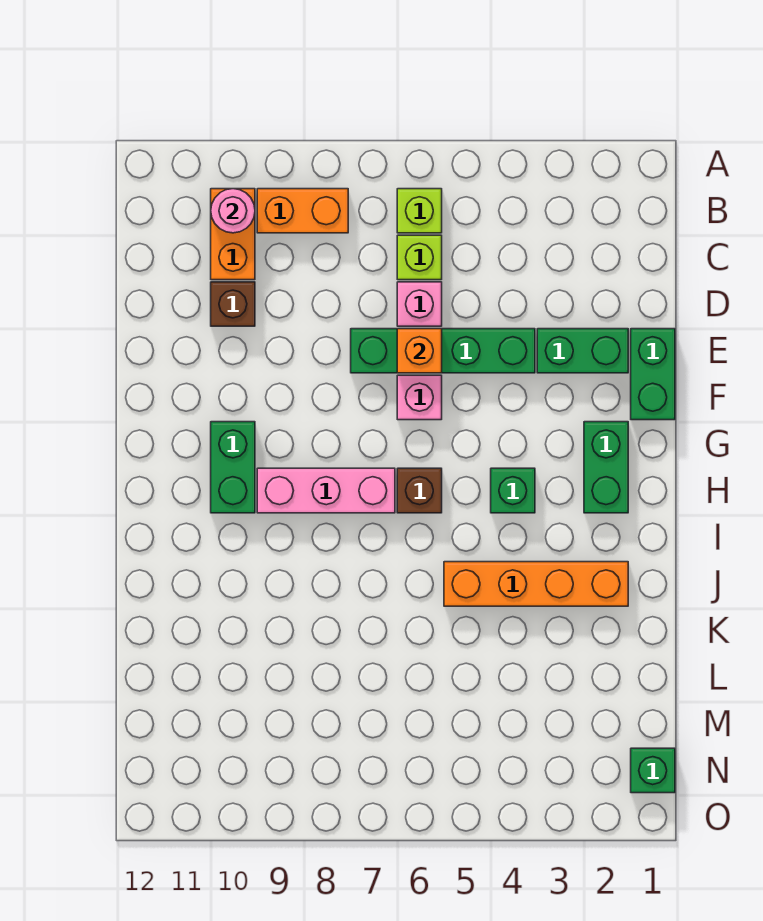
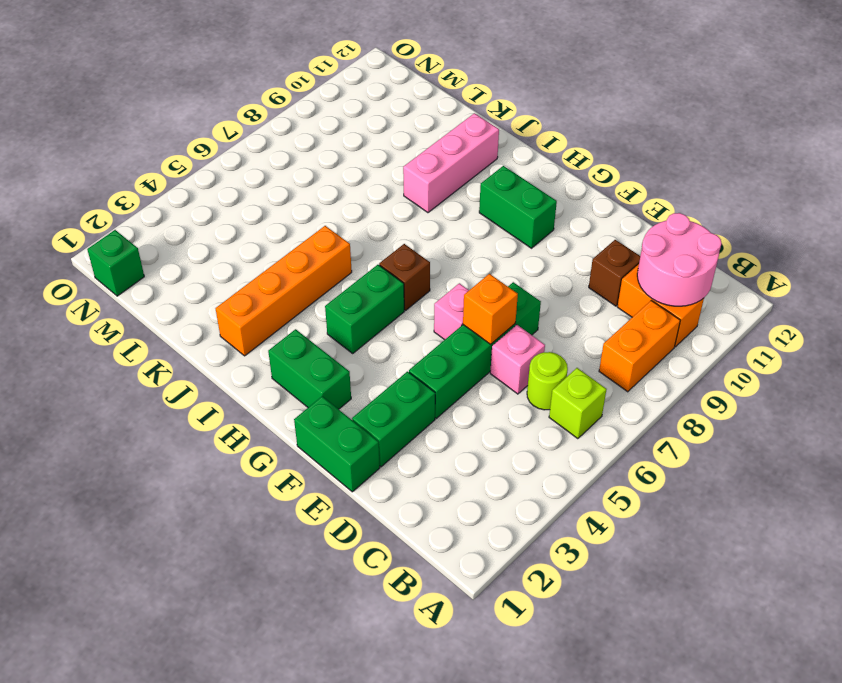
pink 1x1 round brick [211,189,255,233] -> pink 2x2 round brick [637,213,722,306]
lime 1x1 brick [397,235,442,280] -> lime 1x1 round brick [527,352,568,410]
green 1x1 brick [491,468,535,513] -> green 1x2 brick [325,265,404,353]
pink 1x3 brick [257,468,395,513] -> pink 1x3 brick moved to [403,113,499,213]

